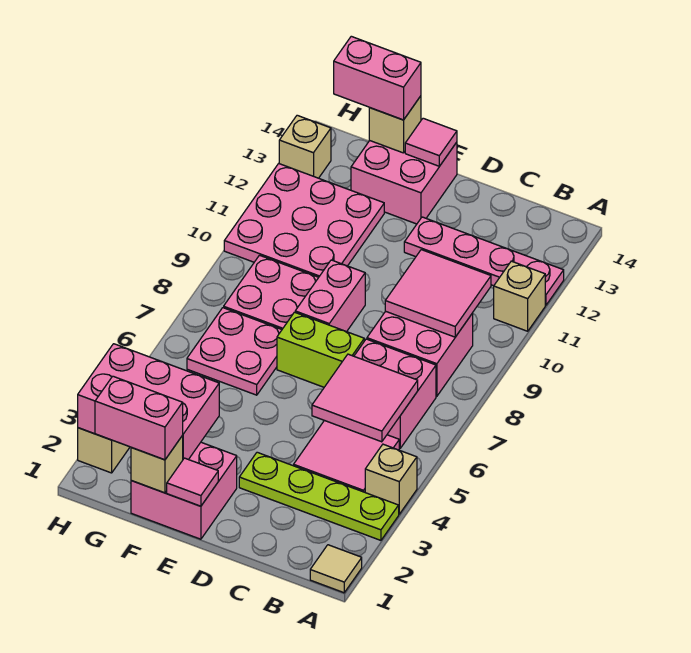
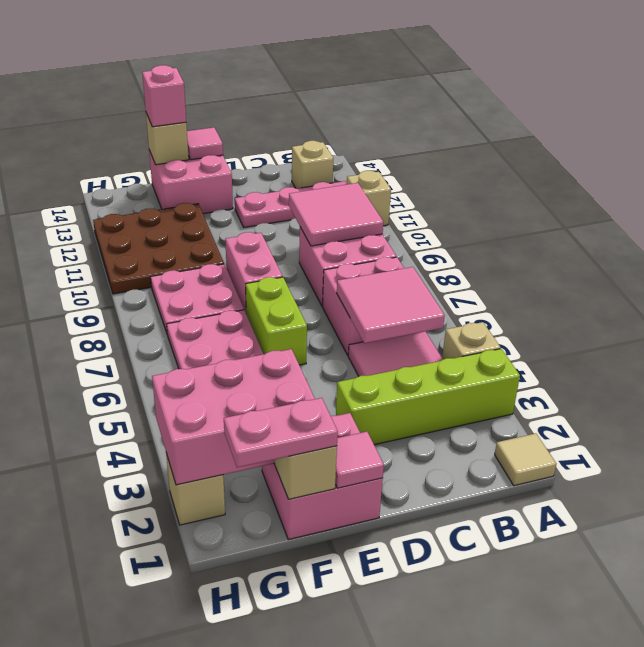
lime 1x4 plate [239,452,399,540] -> lime 1x4 brick [336,349,520,445]
lime 1x2 brick [277,312,364,387] -> lime 1x2 brick turned to [246,277,307,365]
pink 1x2 brick [95,376,183,460] -> pink 1x2 plate [224,398,338,468]
pink 3x3 plate [224,164,384,277] -> brown 3x3 plate [93,203,224,294]
pink 1x2 brick [334,36,421,120] -> pink 1x1 brick [142,65,186,127]
tan 1x1 brick [279,115,331,178] -> tan 1x1 brick moved to [292,141,333,189]

